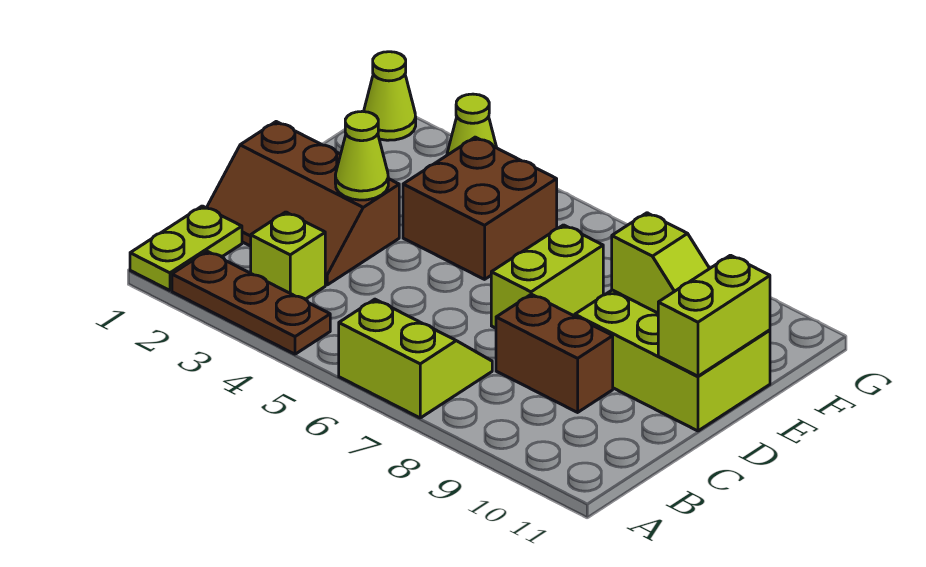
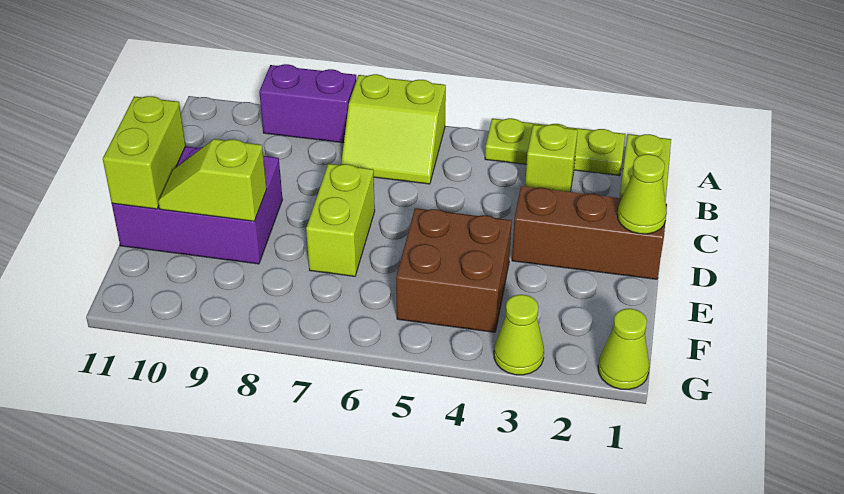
brown 1x3 plate [172,251,330,354] -> lime 1x3 plate [485,118,625,176]
none -> purple 1x2 brick [259,64,356,143]
brown 1x2 brick [496,294,613,412] -> none
lime 1x1 cone [335,111,388,200] -> lime 1x1 cone moved to [617,154,667,234]
lime 2x3 brick [575,290,770,431] -> purple 2x3 brick [112,147,283,264]

